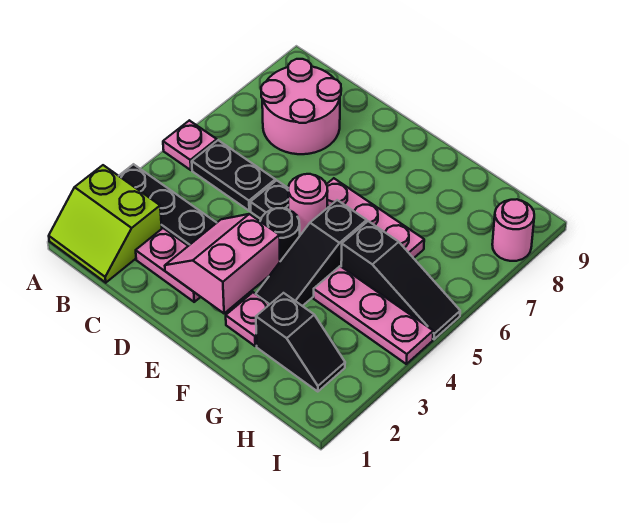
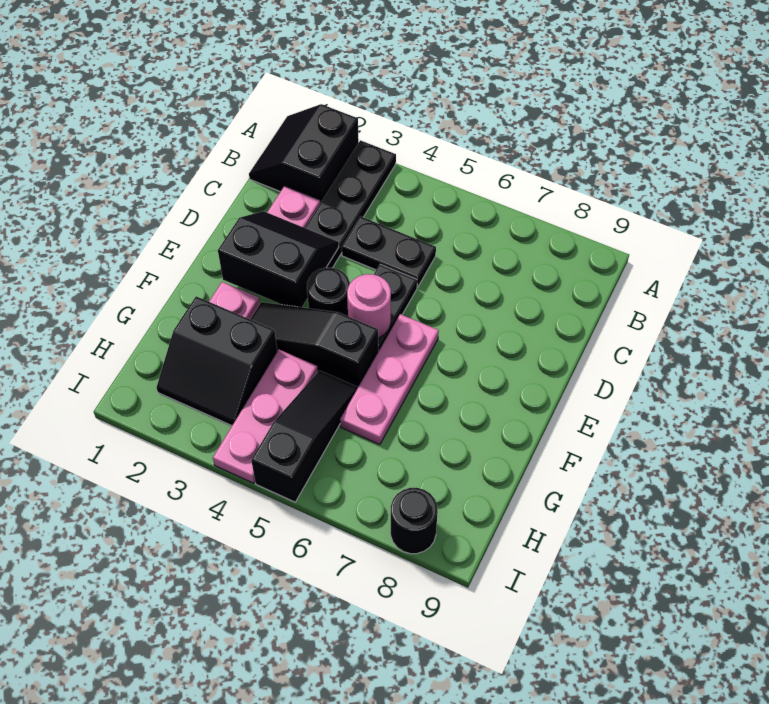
lime 2x2 slope [49,165,162,283] -> black 2x2 slope [249,104,359,203]
pink 1x1 plate [163,120,217,170] -> none
black 1x2 plate [192,140,275,211] -> black 1x2 plate turned to [342,216,436,287]
pink 2x2 round brick [261,59,341,154] -> none
pink 2x2 slope [165,214,280,313] -> black 2x2 slope [218,211,339,307]
black 1x2 slope [256,293,345,392] -> black 2x2 slope [156,296,277,426]
black 1x3 slope [341,221,460,339] -> black 1x3 slope turned to [251,371,358,502]
pink 1x1 round brick [492,199,534,261] -> black 1x1 round brick [391,488,438,554]

